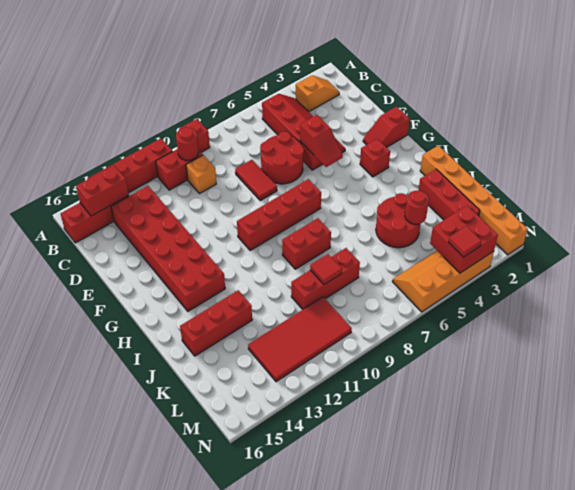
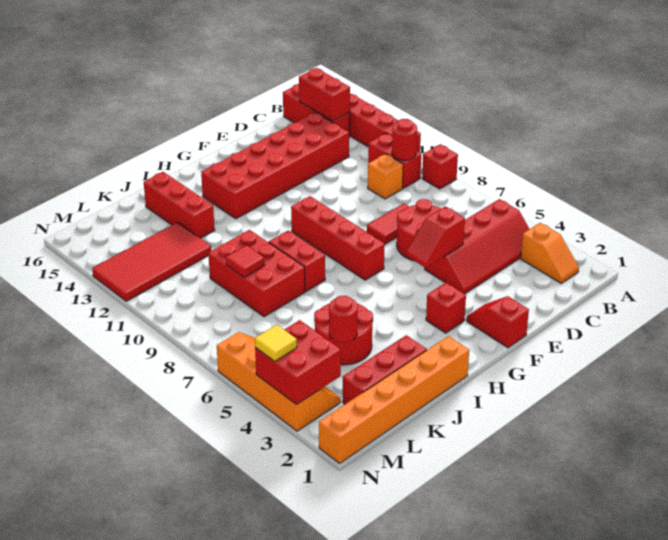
red 1x3 brick [291,248,360,310] -> red 2x3 brick [208,230,305,317]
red 2x4 tile [248,297,352,382] -> red 2x4 tile turned to [92,222,211,301]
red 1x1 tile [449,226,481,257] -> yellow 1x1 tile [255,325,297,361]

